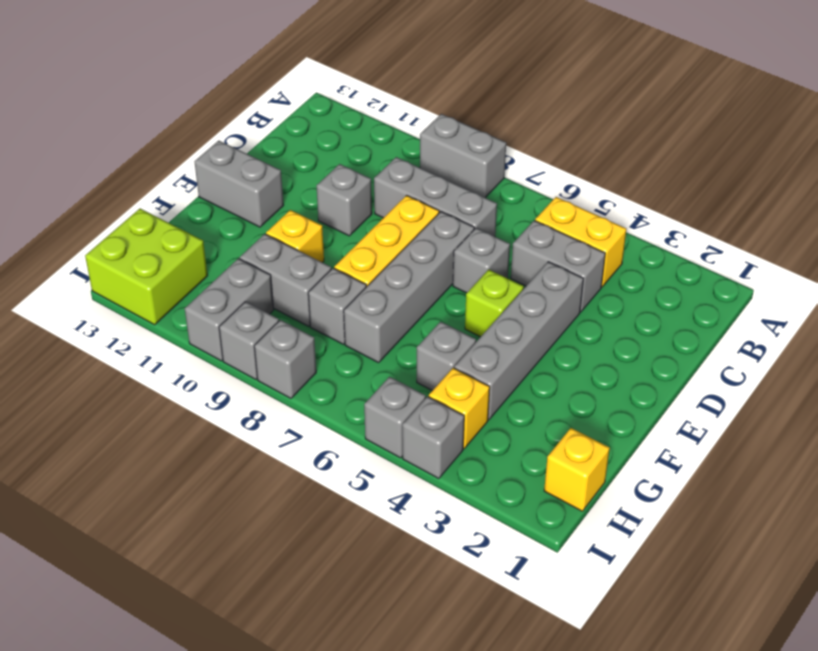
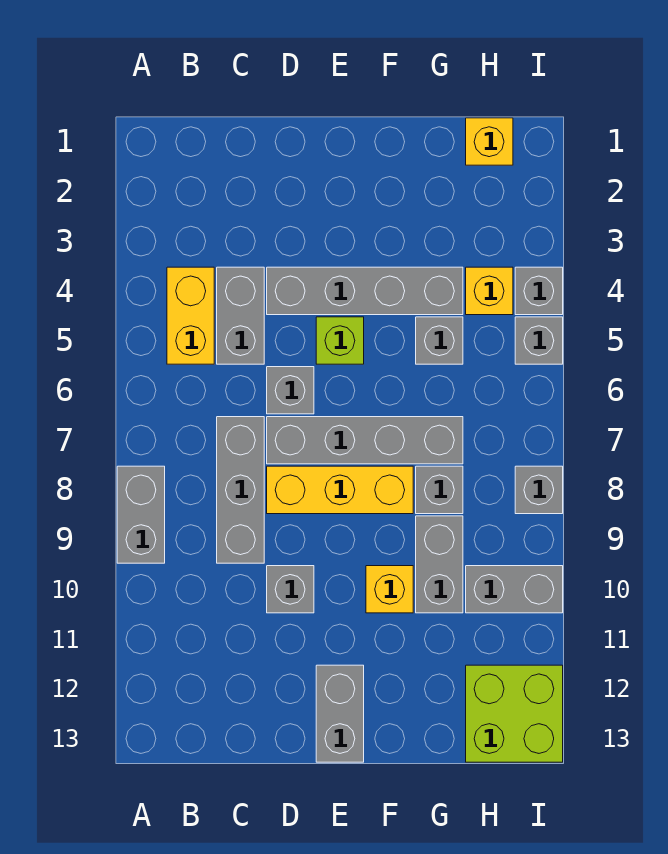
grey 1x1 brick [219,302,279,380] -> none

